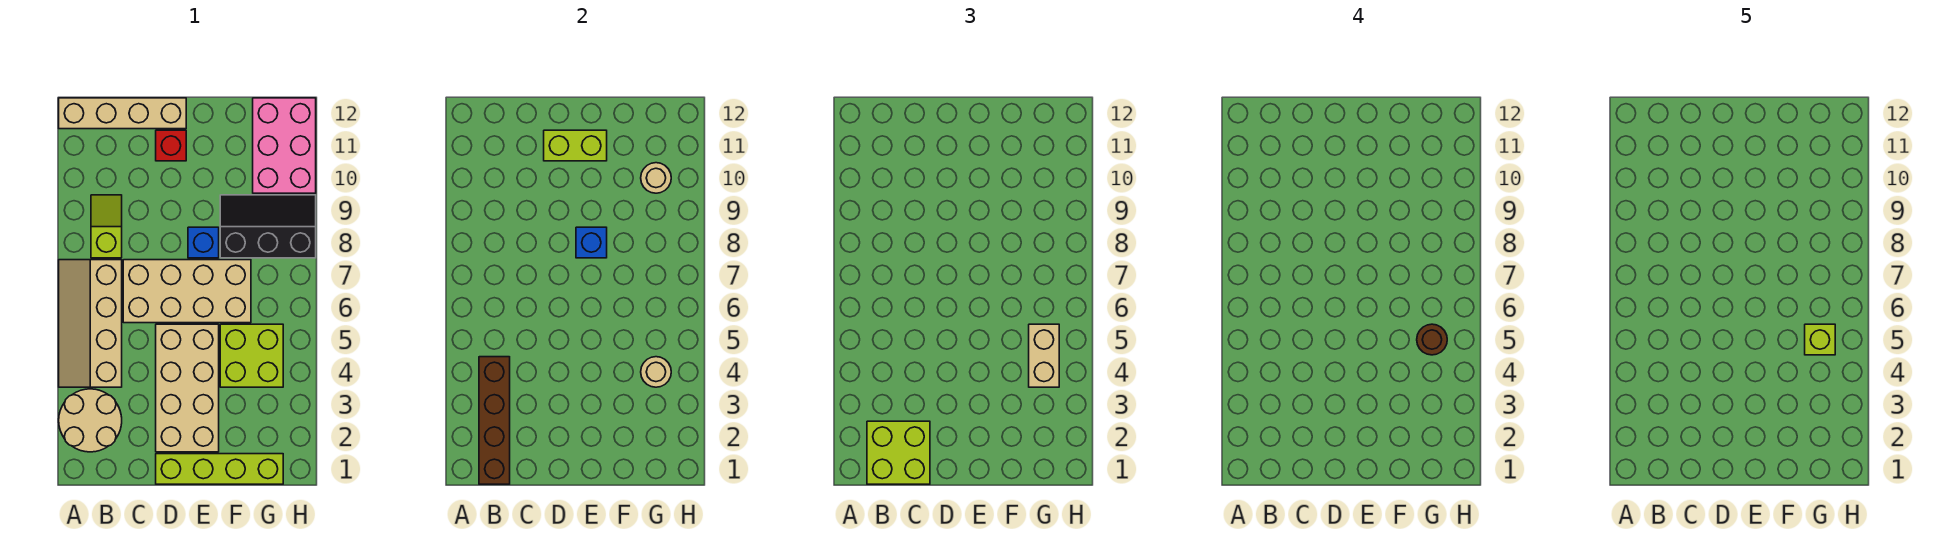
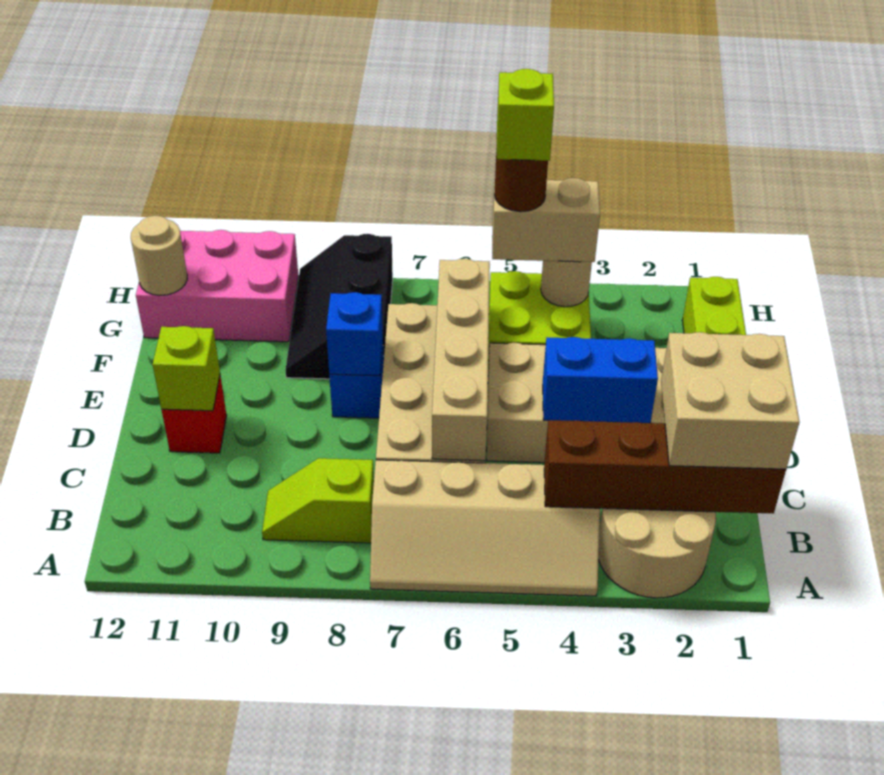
tan 1x4 brick [59,98,186,129] -> tan 1x4 brick moved to [432,259,490,461]
lime 2x2 brick [867,421,930,484] -> tan 2x2 brick [661,332,800,469]
none -> blue 1x2 brick [543,337,658,423]
lime 1x2 brick [544,130,607,161] -> lime 1x1 brick [153,326,220,411]
tan 1x1 round brick [641,163,671,193] -> tan 1x1 round brick moved to [131,216,187,296]

